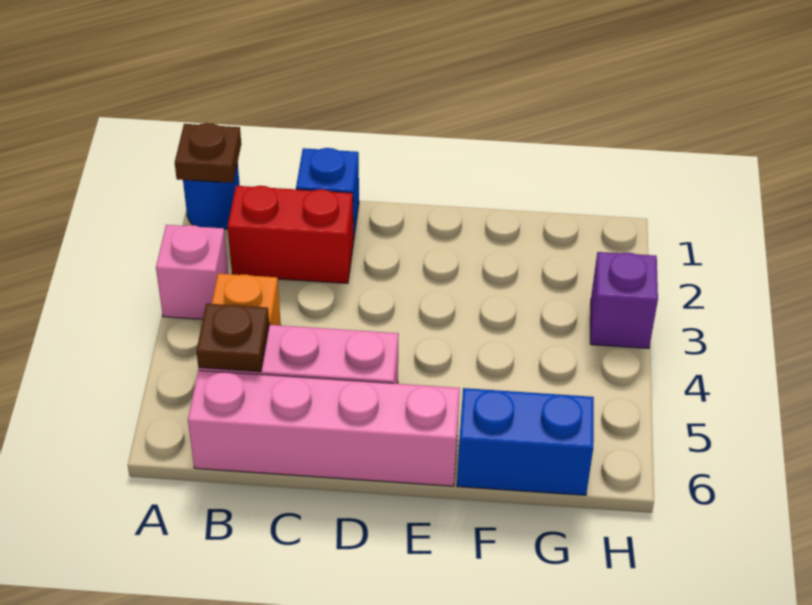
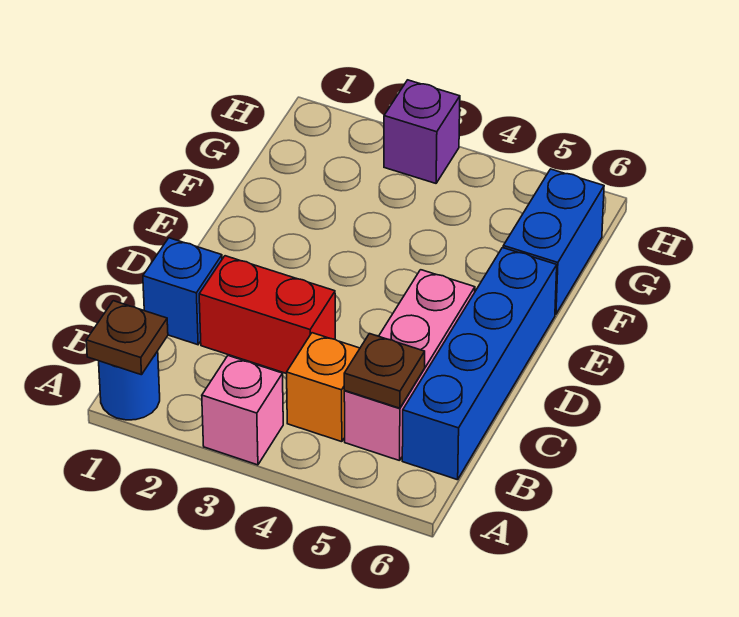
red 1x2 brick [228,186,354,284] -> red 1x2 brick turned to [199,256,335,374]
pink 1x4 brick [188,370,460,486] -> blue 1x4 brick [402,248,557,480]

